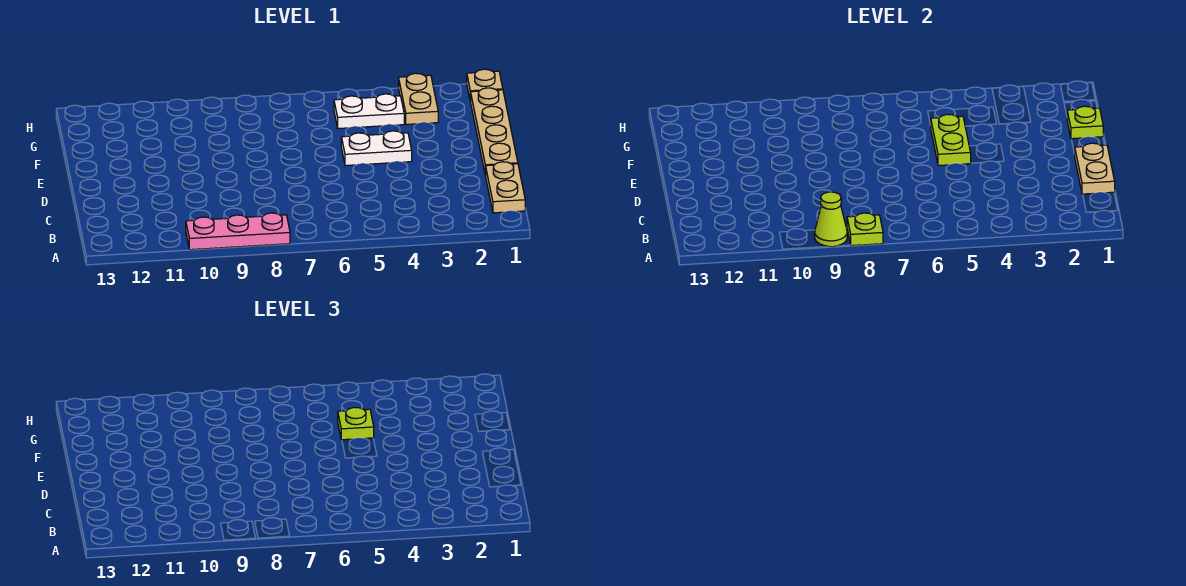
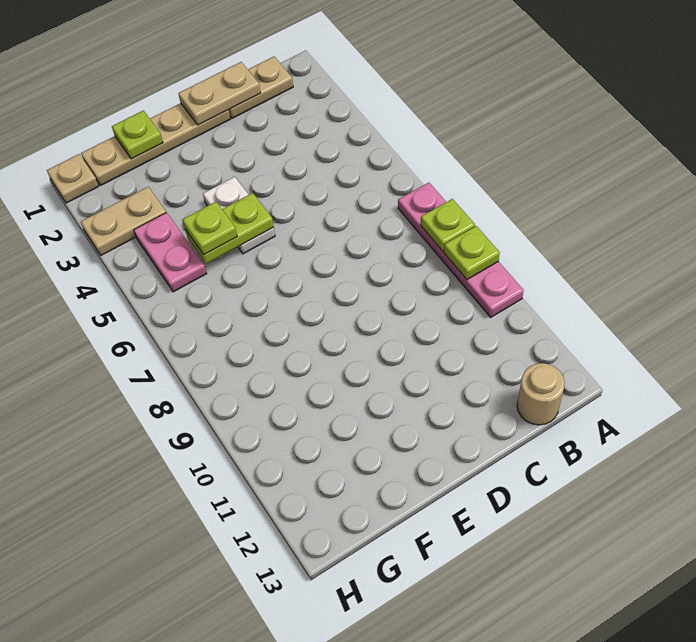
pink 1x3 plate [186,213,290,250] -> pink 1x4 plate [398,183,524,317]
lime 1x1 cone [815,192,847,247] -> lime 1x1 plate [444,226,500,280]
none -> tan 1x1 round brick [517,363,565,425]
white 1x2 plate [334,94,404,129] -> pink 1x2 plate [134,212,207,292]

